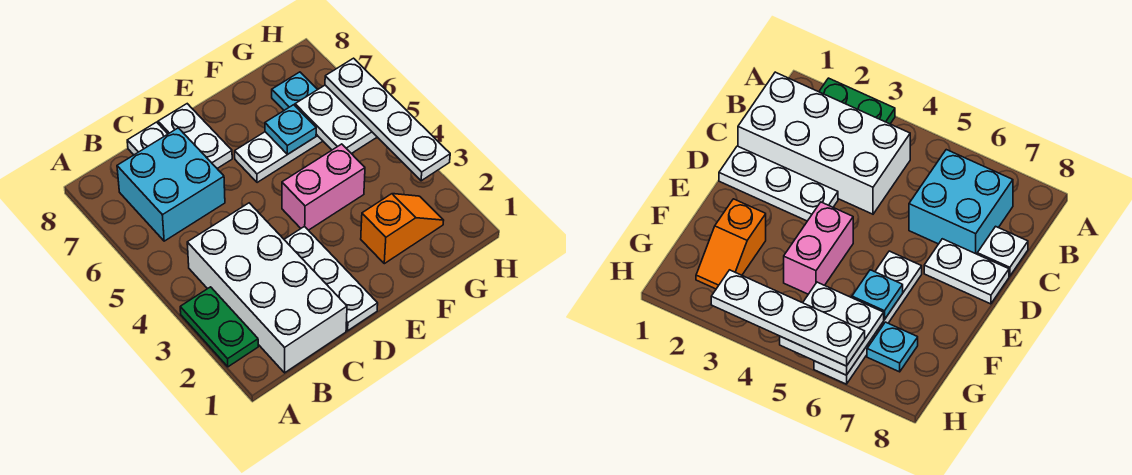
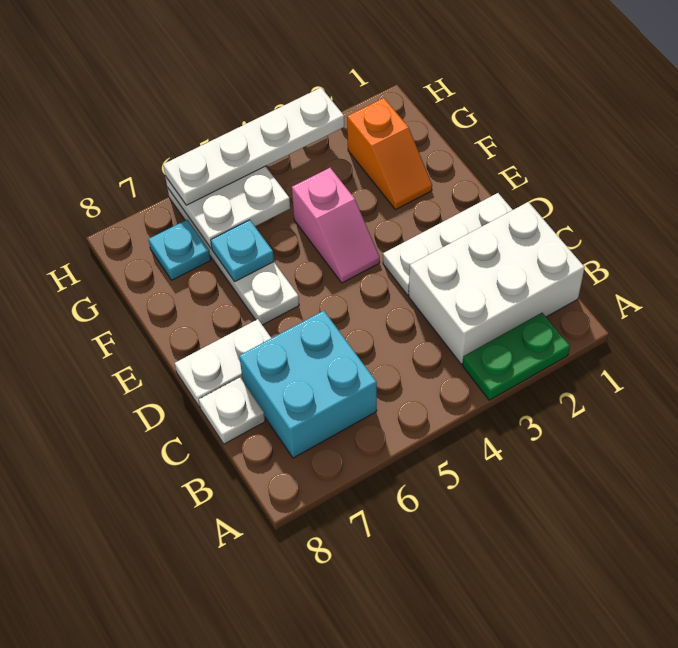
white 2x4 brick [187,203,347,373] -> white 2x3 brick [409,202,585,364]
pink 1x2 brick [282,144,365,230] -> pink 1x2 slope [292,168,380,283]
orange 1x2 slope [361,194,444,264] -> orange 1x2 slope turned to [347,98,432,210]

